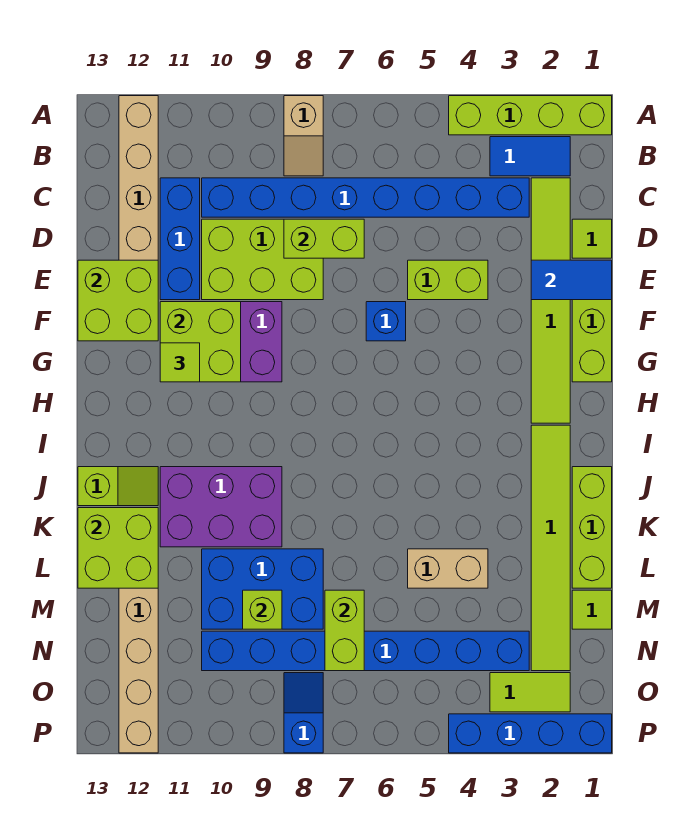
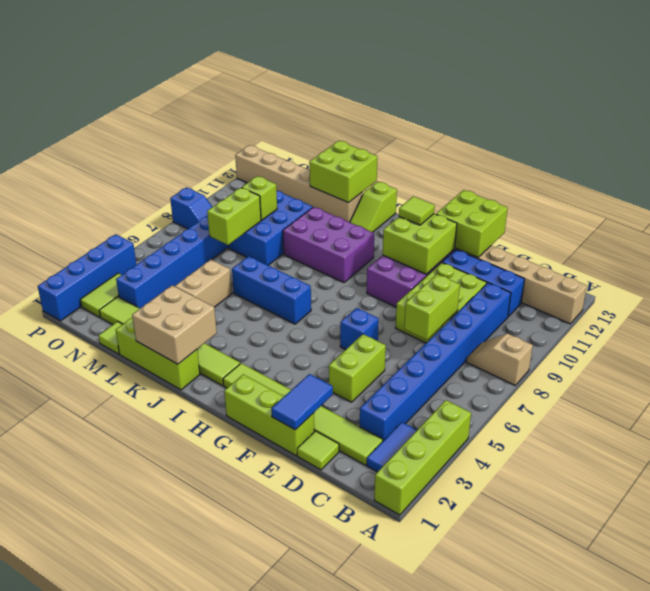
none -> blue 1x3 brick [232,256,311,324]
none -> tan 2x2 brick [132,285,217,364]
purple 2x3 brick [160,467,282,547] -> purple 2x3 brick turned to [283,207,374,283]
lime 1x2 brick [325,590,364,671] -> lime 1x2 brick turned to [207,188,261,245]

